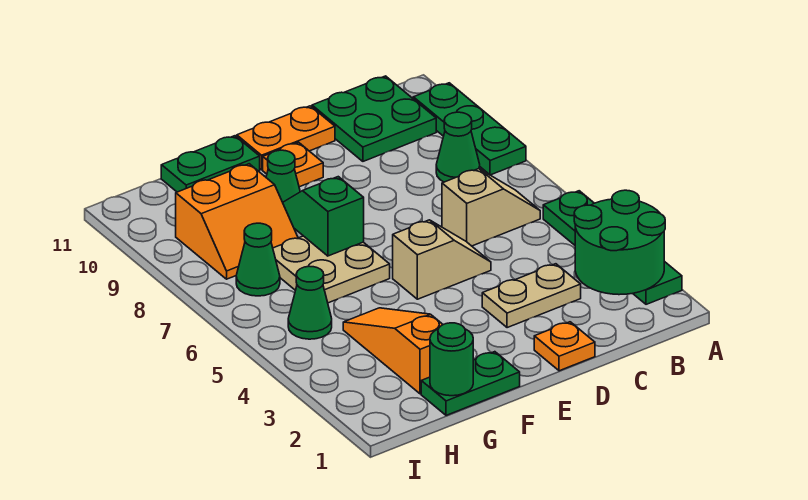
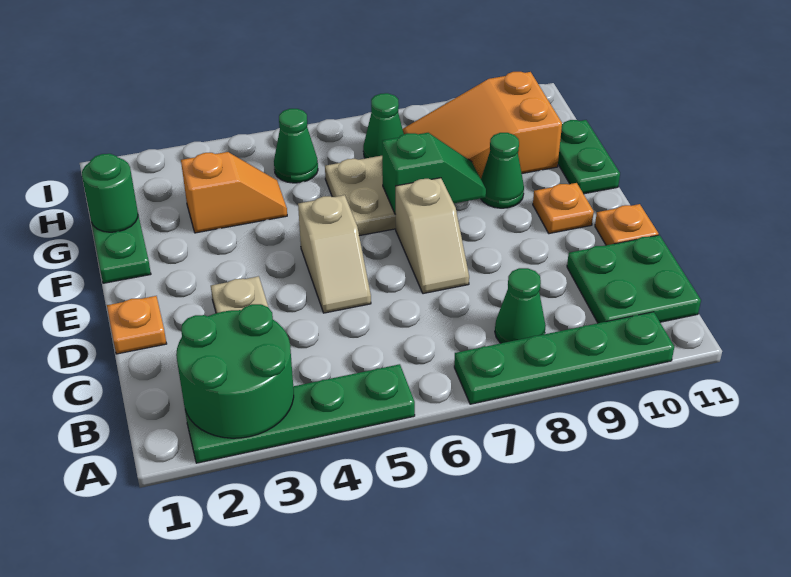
green 1x3 plate [413,83,526,175] -> green 1x4 plate [454,312,674,404]
tan 1x2 slope [442,169,540,246] -> tan 1x2 slope moved to [395,178,469,294]
orange 1x2 plate [237,106,335,170] -> orange 1x1 plate [595,204,659,245]
orange 1x3 slope [343,308,443,394] -> orange 1x2 slope [181,152,287,233]
orange 2x2 slope [176,164,298,279] -> orange 2x3 slope [403,72,562,179]

